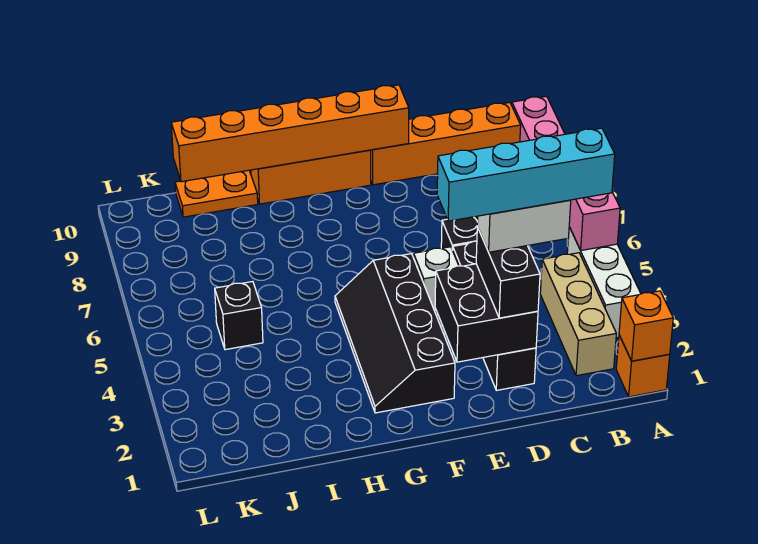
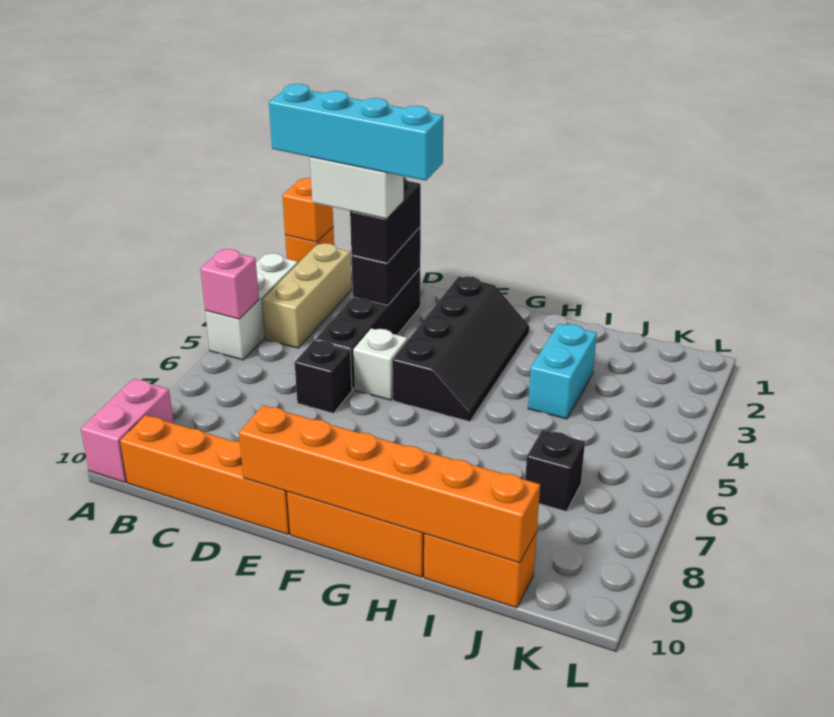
black 2x2 brick [435,264,538,362] -> black 1x2 brick [352,227,421,305]
none -> cyan 1x2 brick [528,324,597,419]
orange 1x2 plate [175,170,258,217] -> orange 1x2 brick [424,532,537,608]
black 1x1 brick [215,282,263,350] -> black 1x1 brick moved to [525,430,585,512]

